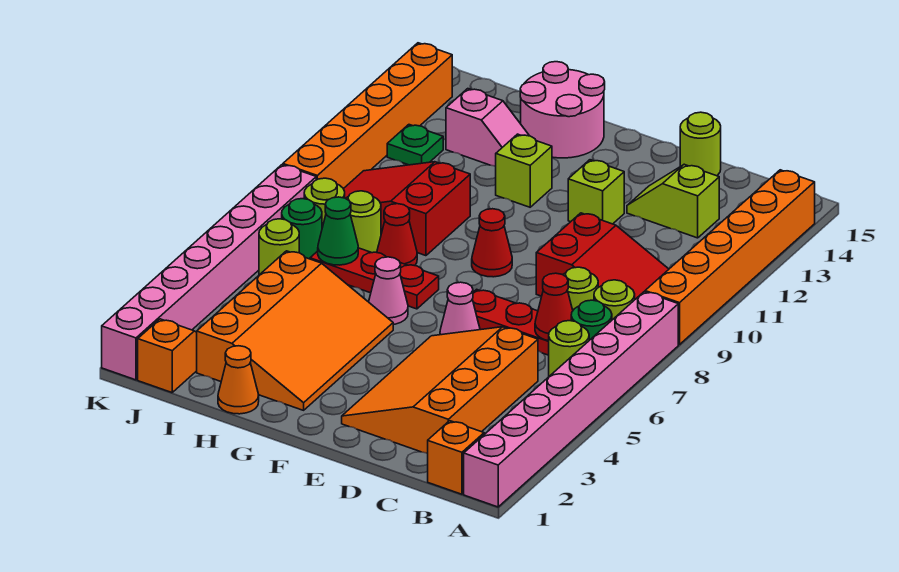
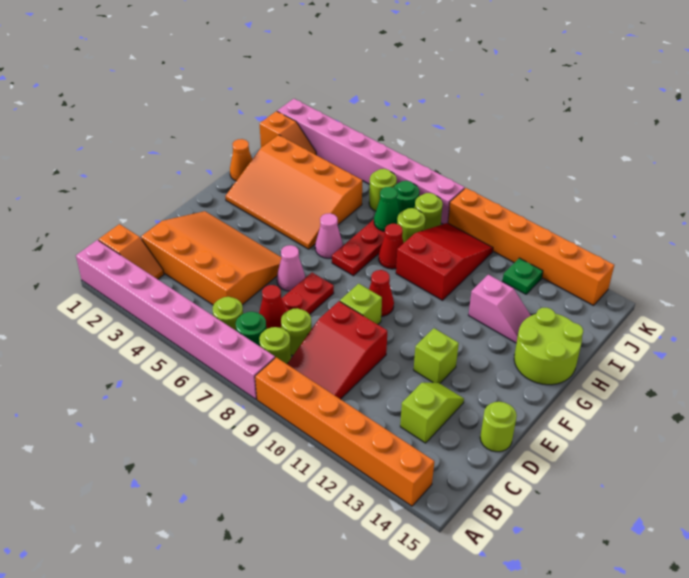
lime 1x1 brick [496,134,552,207] -> lime 1x1 brick moved to [340,284,382,324]
pink 2x2 round brick [520,62,605,158] -> lime 2x2 round brick [514,308,583,385]
pink 1x2 slope [446,89,529,167] -> pink 1x2 slope turned to [469,275,531,343]

